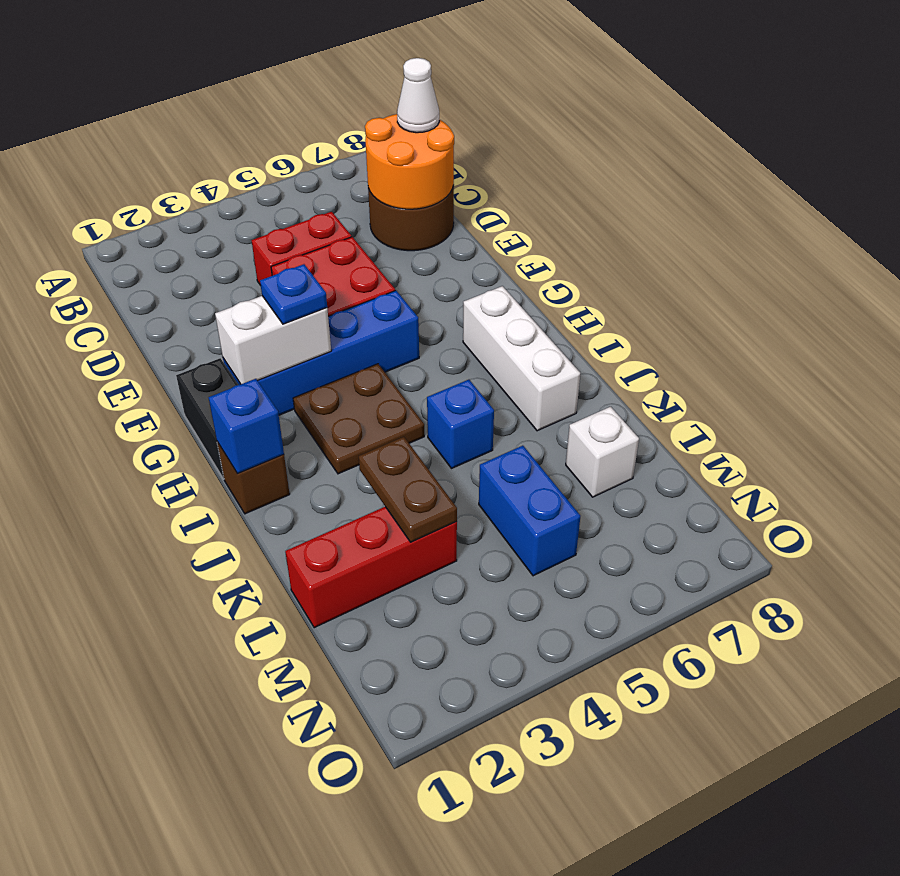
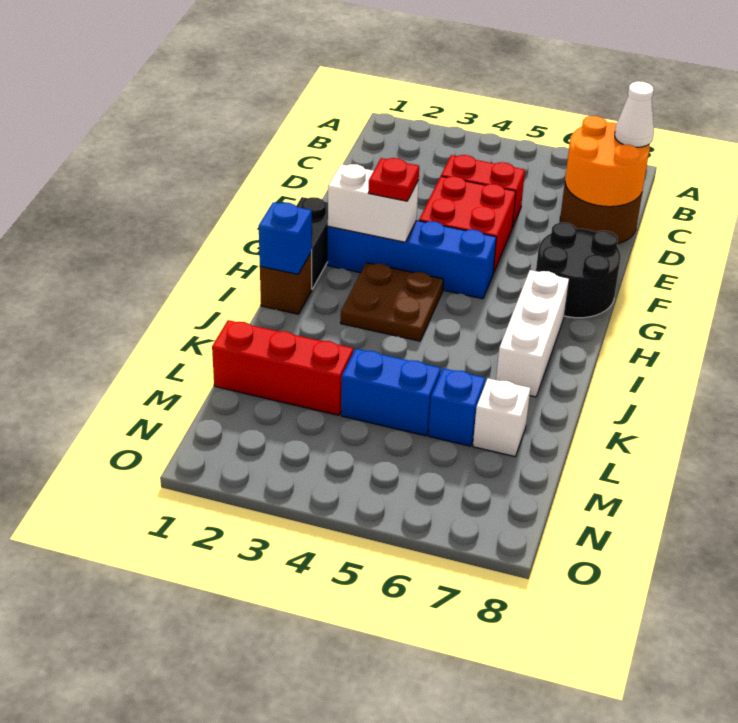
none -> black 2x2 round brick [536,222,621,318]
blue 1x1 plate [260,264,327,324] -> red 1x1 plate [369,158,419,201]
blue 1x1 brick [427,380,494,469] -> blue 1x1 brick moved to [428,368,485,446]
brown 1x2 plate [359,437,457,542] -> none
blue 1x2 brick [479,446,580,576] -> blue 1x2 brick turned to [341,349,441,436]

